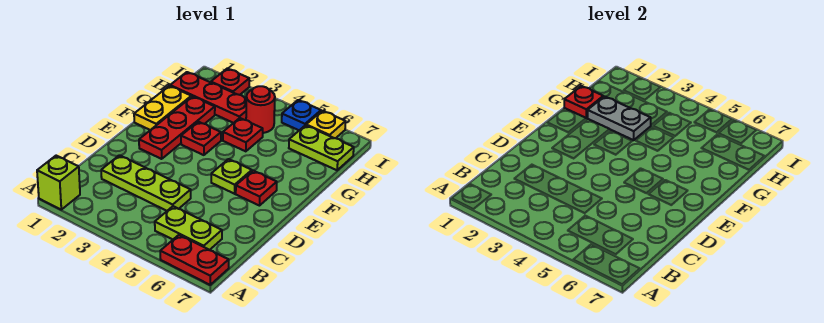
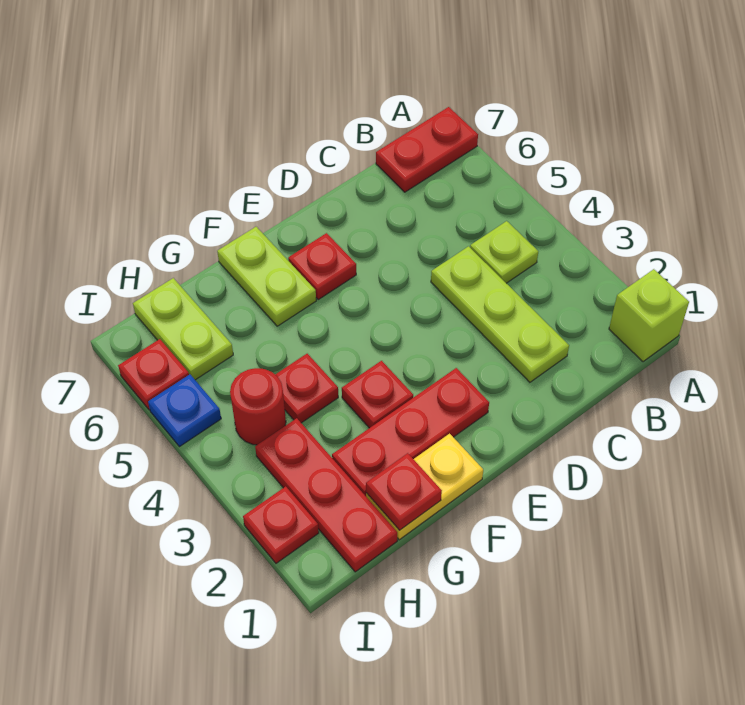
red 1x2 plate [160,235,229,285] -> red 1x2 plate turned to [376,107,478,192]
lime 1x2 plate [155,206,222,250] -> lime 1x2 plate moved to [217,227,316,326]
lime 1x1 plate [211,159,252,194] -> lime 1x1 plate moved to [470,221,538,283]
grey 1x2 plate [588,96,651,140] -> none
yellow 1x1 plate [306,111,346,138] -> red 1x1 plate [118,339,189,410]

